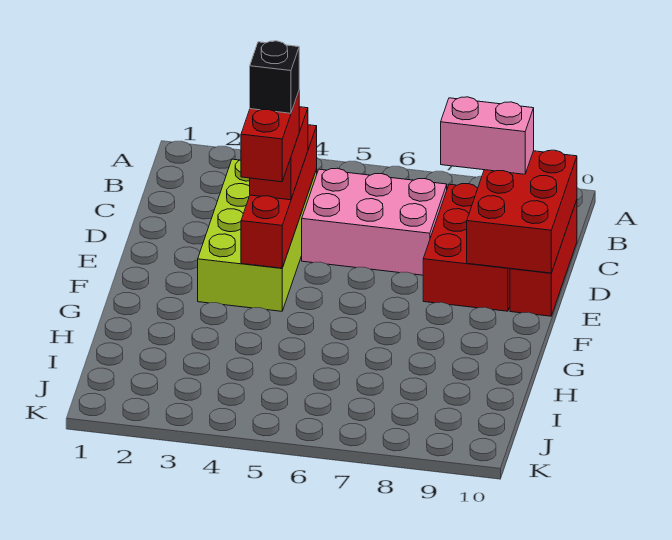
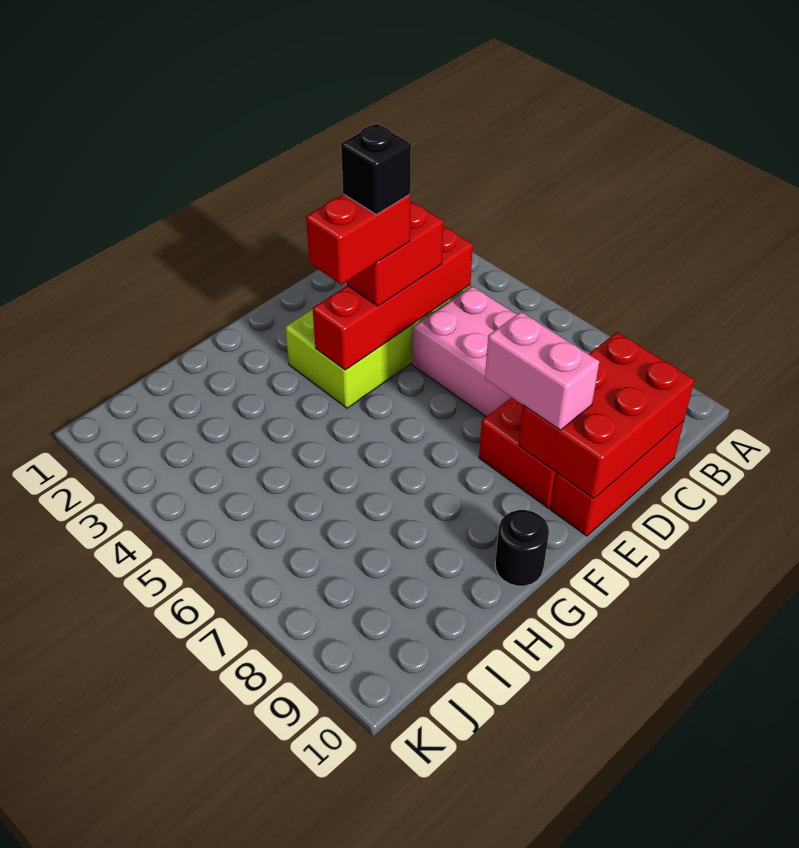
pink 1x2 brick [441,97,534,174] -> pink 1x2 brick moved to [485,312,599,430]
none -> black 1x1 round brick [495,510,549,586]

